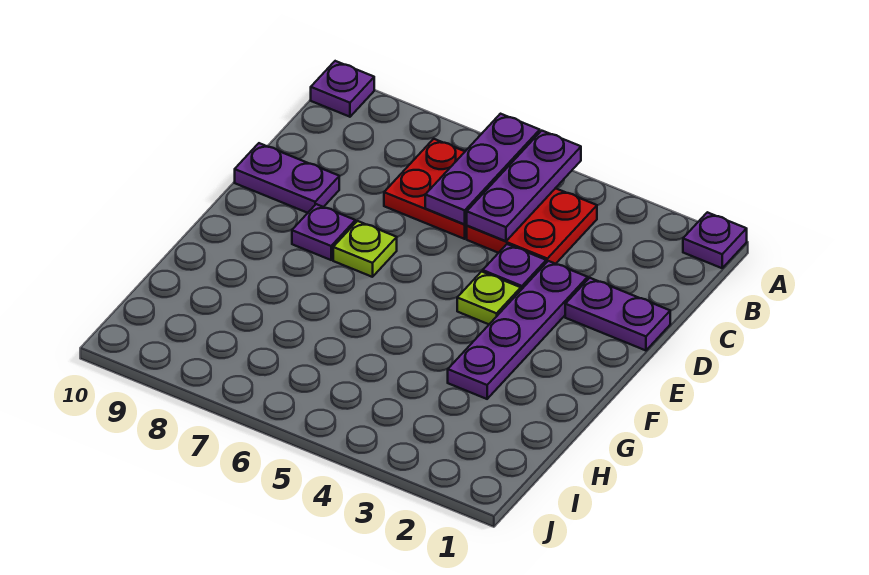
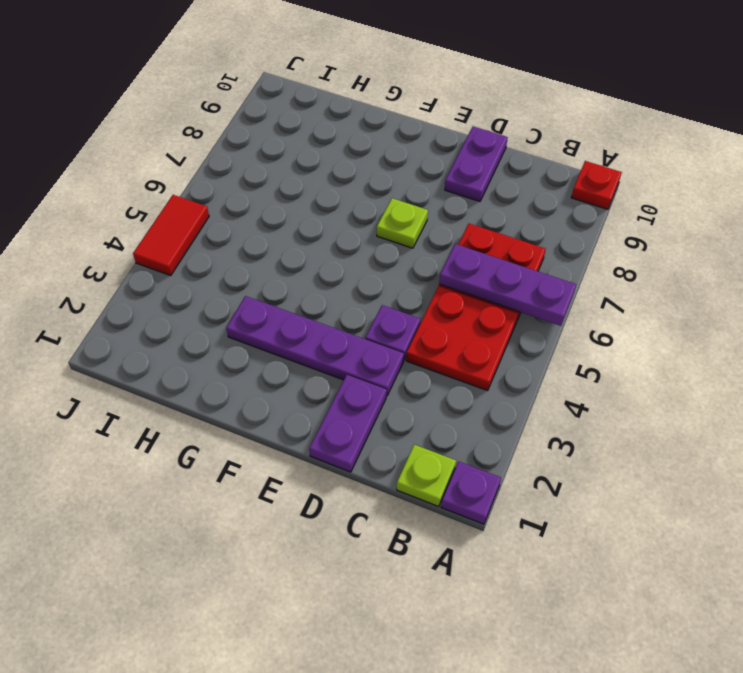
purple 1x3 plate [467,131,581,241] -> none
purple 1x1 plate [311,61,374,117] -> red 1x1 plate [571,161,622,209]
lime 1x1 plate [457,272,521,324] -> lime 1x1 plate moved to [397,445,456,507]
purple 1x1 plate [292,204,355,260] -> none
none -> red 1x2 tile [133,195,209,276]

